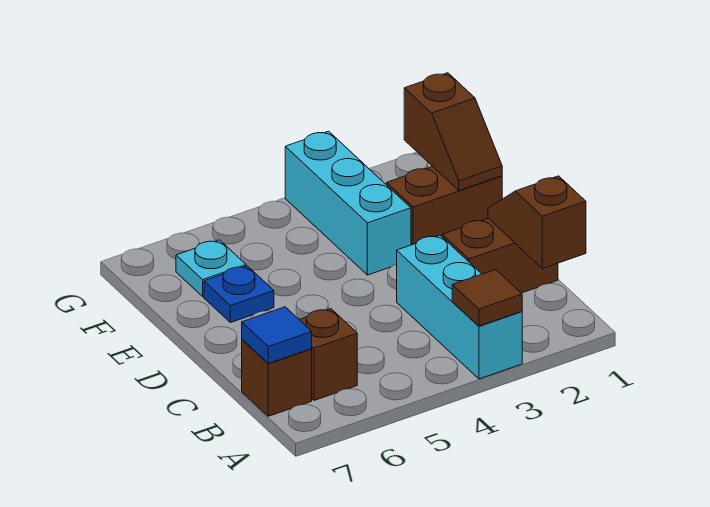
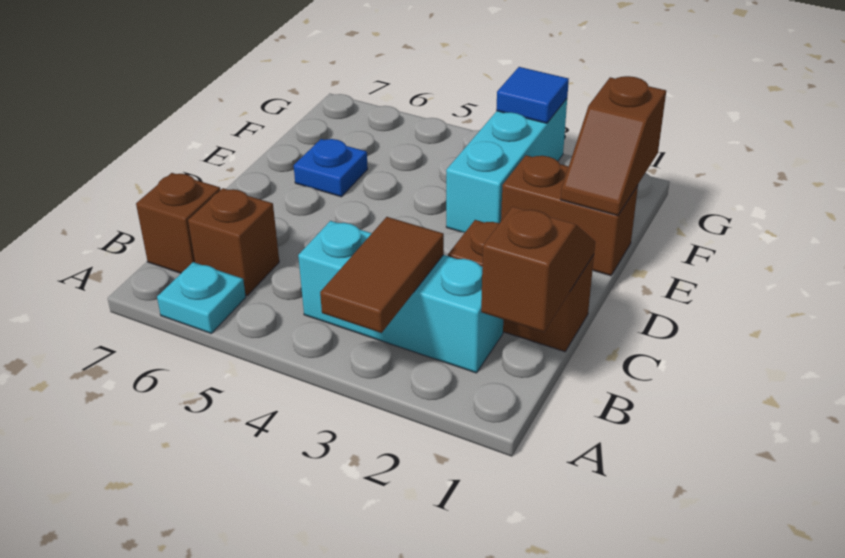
cyan 1x3 brick [397,235,522,379] -> cyan 1x3 brick turned to [298,221,503,373]
brown 1x1 tile [452,270,522,326] -> brown 1x2 tile [320,217,444,333]
blue 1x1 tile [242,307,312,363] -> blue 1x1 tile moved to [496,67,569,123]
cyan 1x1 plate [176,240,246,296] -> cyan 1x1 plate moved to [157,262,246,333]

